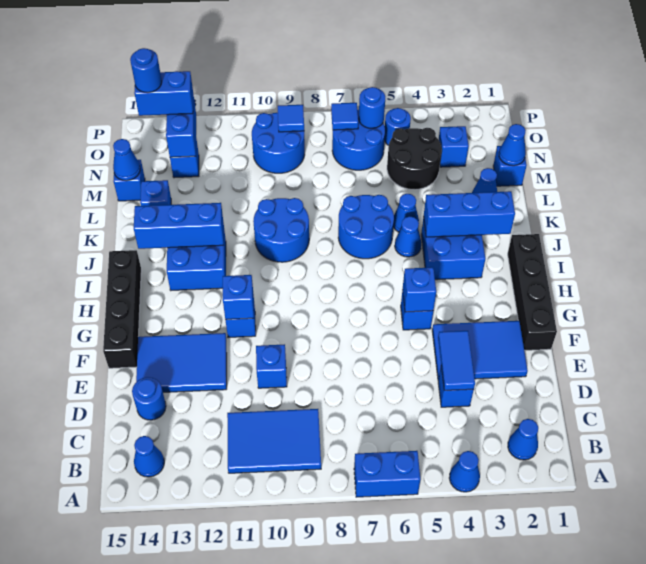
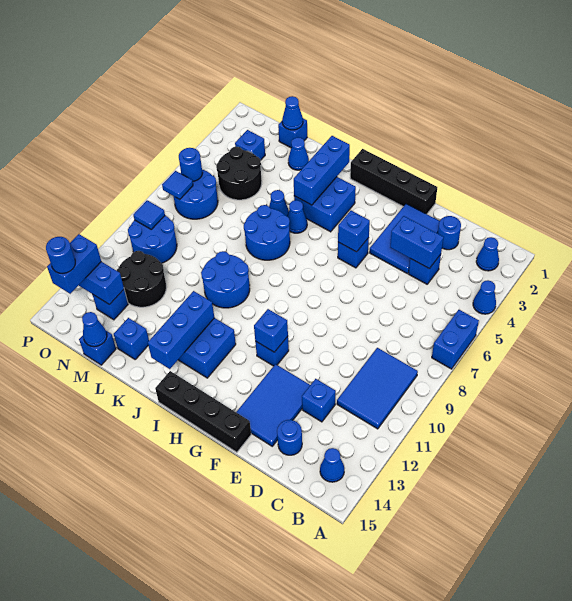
blue 1x2 tile [438,331,475,390] -> blue 1x2 brick [390,216,444,269]
blue 1x1 brick [256,344,287,388] -> blue 1x1 brick moved to [302,379,336,422]
none -> black 2x2 round brick [117,251,166,307]
blue 1x1 round brick [385,108,411,146] -> blue 1x1 round brick moved to [438,216,461,250]

